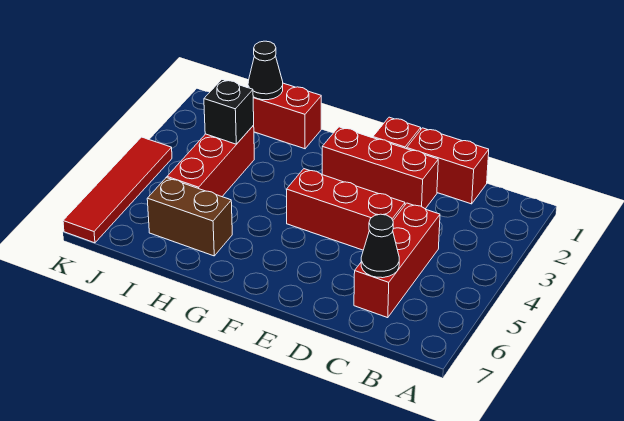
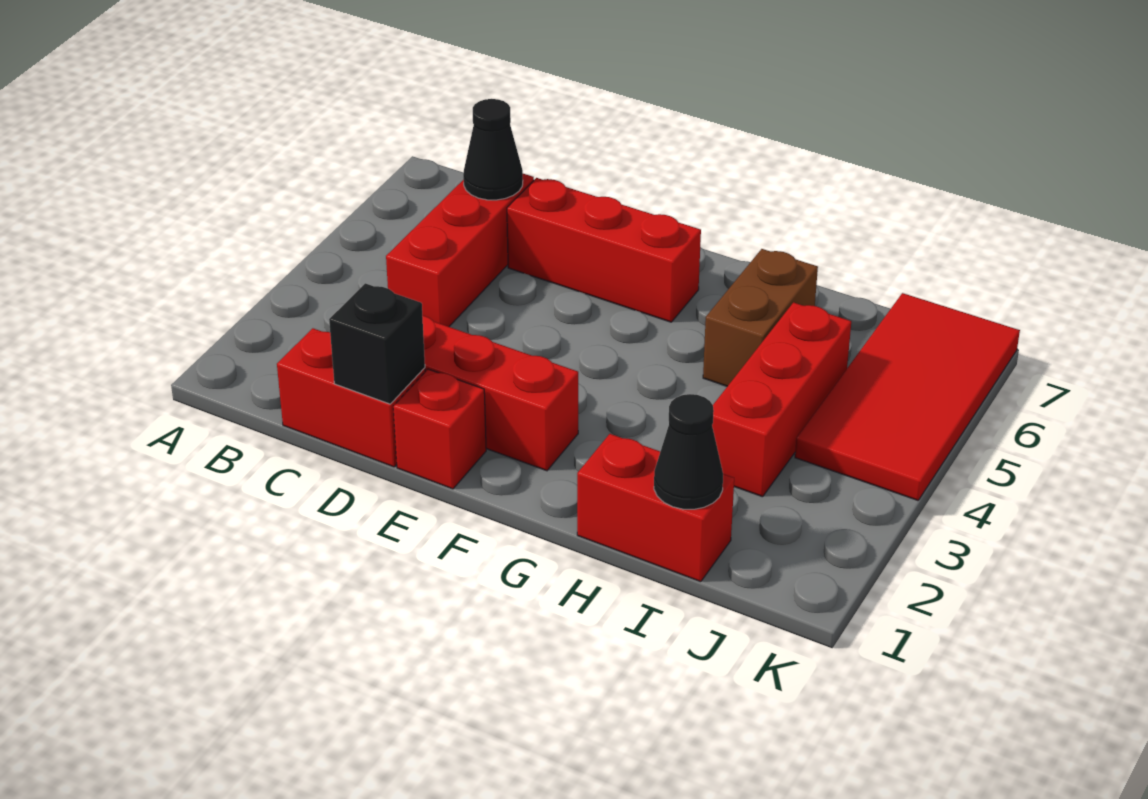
red 1x3 brick [287,169,405,250] -> red 1x3 brick moved to [507,178,701,322]
brown 1x2 brick [147,178,232,256] -> brown 1x2 brick turned to [703,249,818,386]
black 1x1 brick [204,80,254,144] -> black 1x1 brick moved to [329,283,425,404]
red 1x4 tile [63,137,172,243] -> red 2x4 tile [795,293,1020,500]

